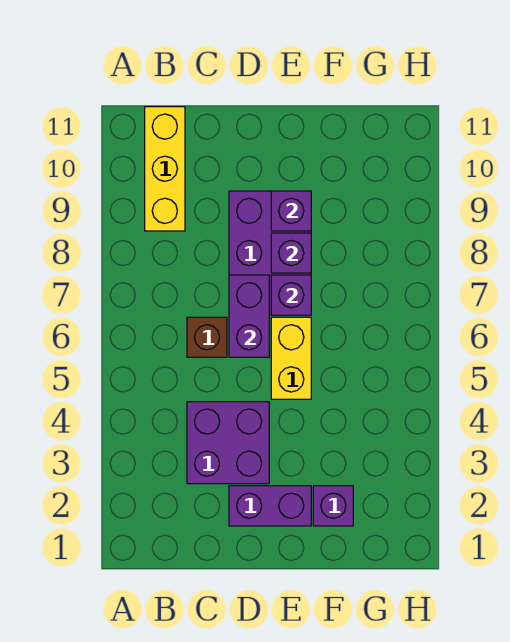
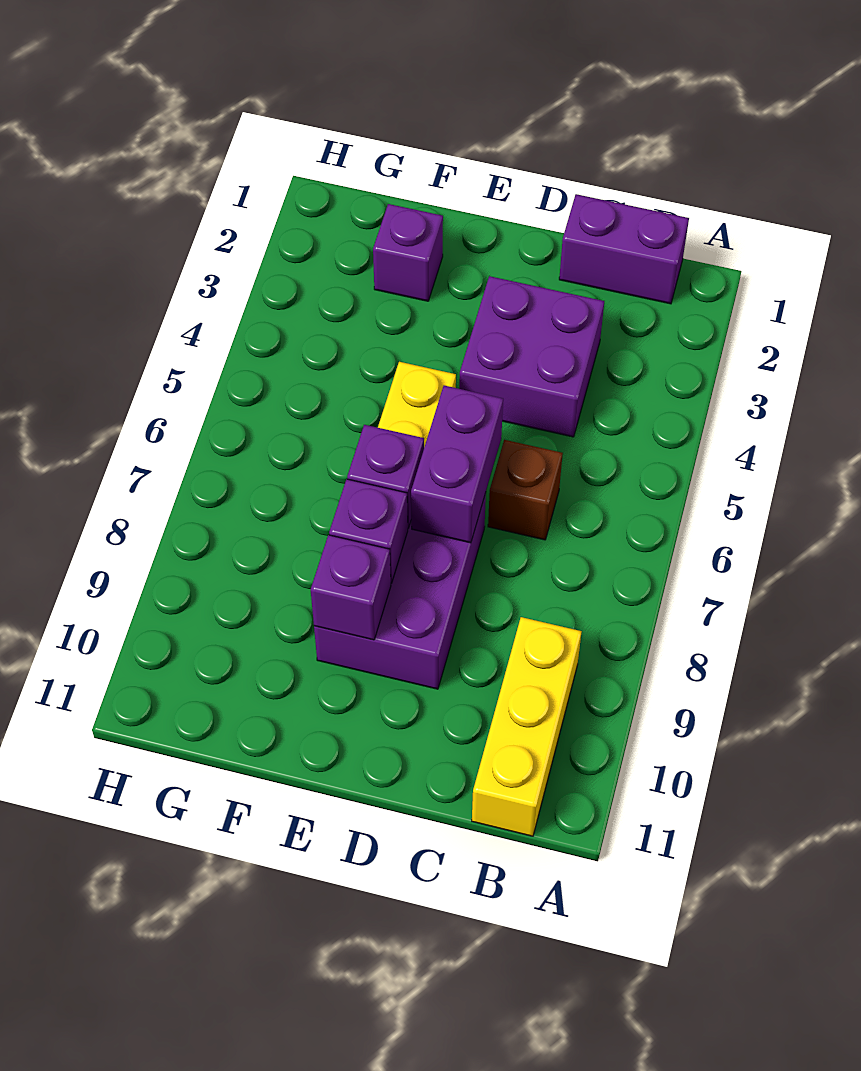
purple 1x2 brick [229,486,311,526] -> purple 1x2 brick moved to [559,194,689,304]

